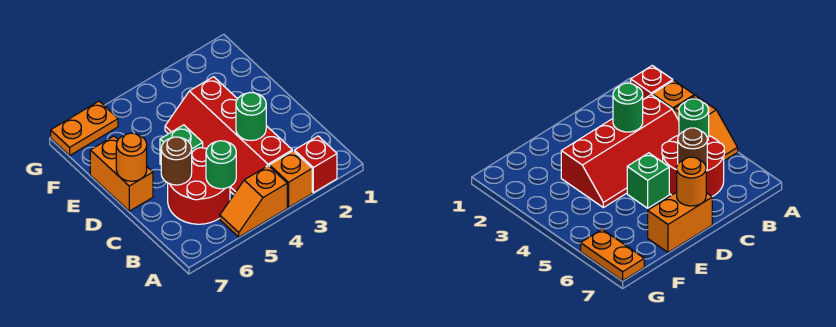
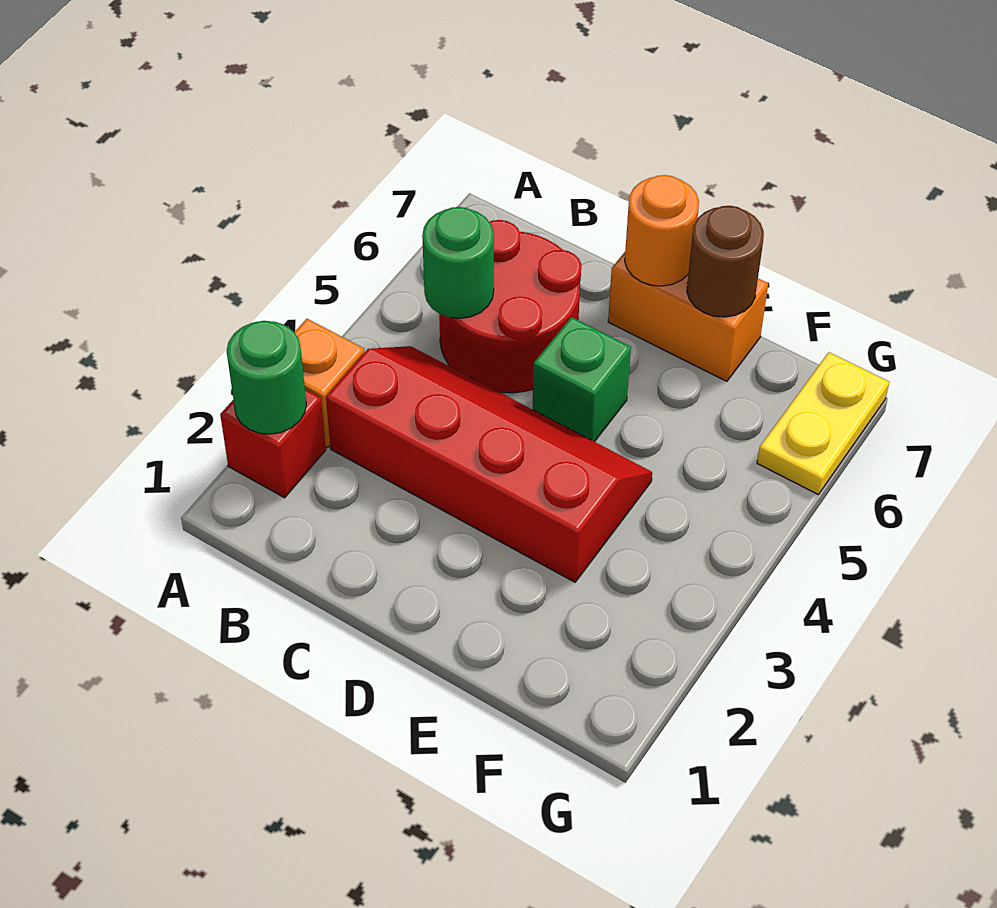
orange 1x2 slope [220,166,287,237] -> none
green 1x1 round brick [236,93,266,141] -> green 1x1 round brick moved to [227,321,306,434]
brown 1x1 round brick [161,137,192,185] -> brown 1x1 round brick moved to [687,206,764,317]
orange 1x2 plate [51,101,118,155] -> yellow 1x2 plate [757,352,889,494]

